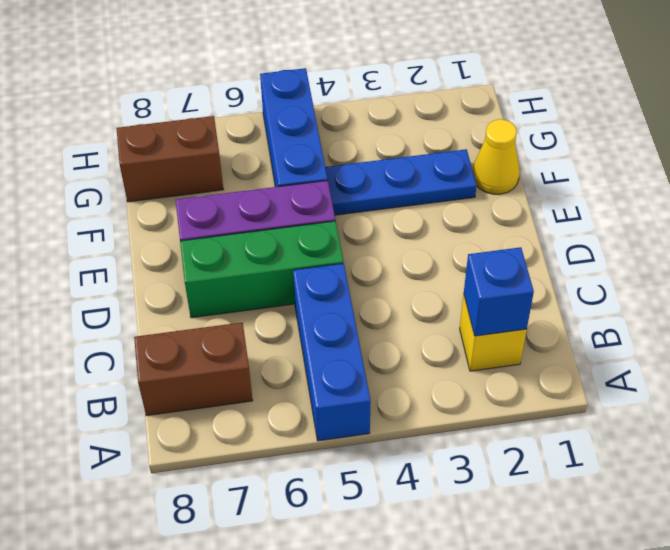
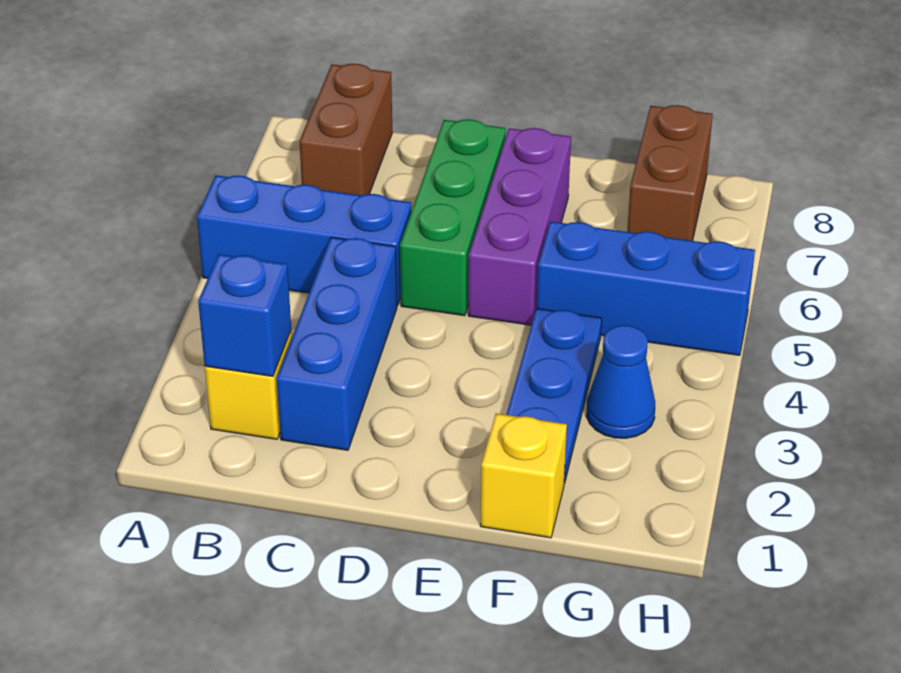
none -> blue 1x3 brick [277,237,397,450]
yellow 1x1 cone [473,119,520,194] -> yellow 1x1 brick [480,413,567,538]
none -> blue 1x1 cone [586,325,655,438]

